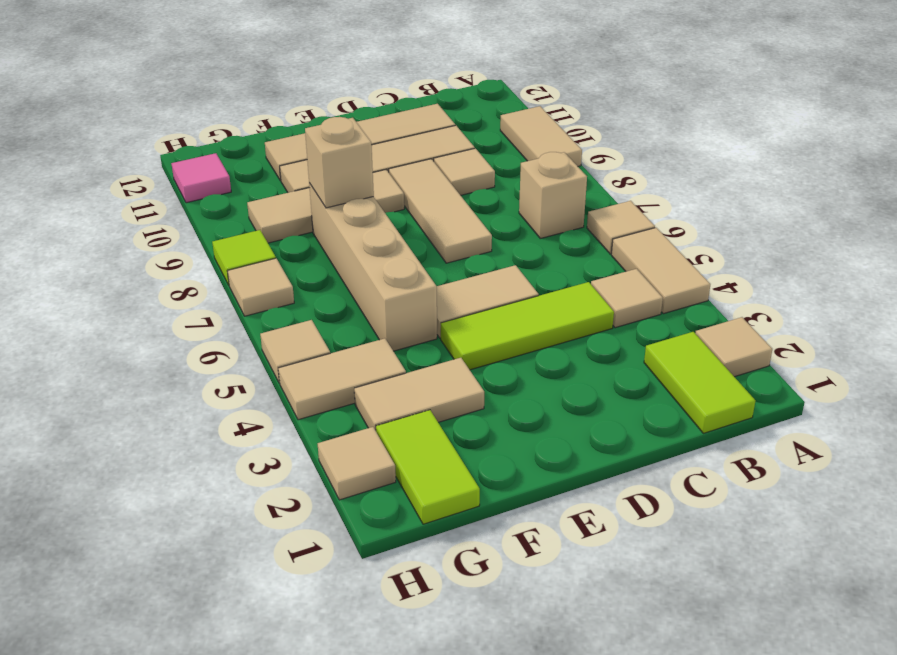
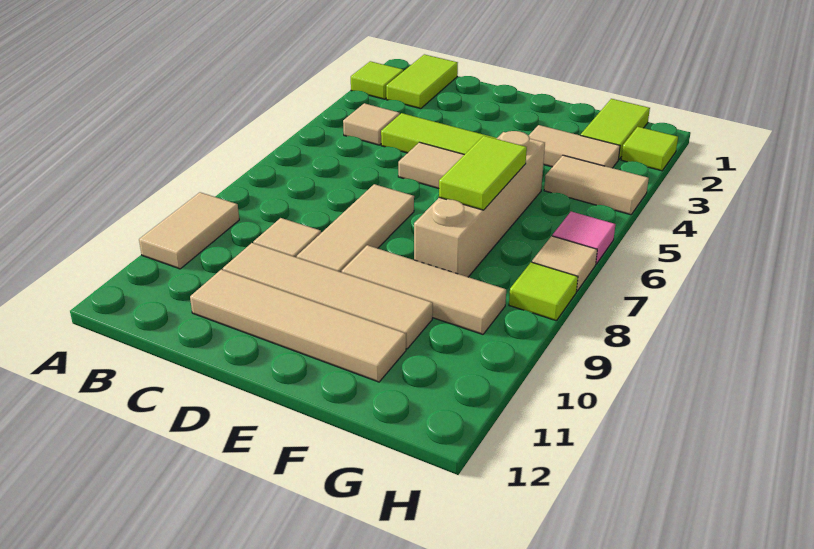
tan 1x1 tile [695,317,772,377] -> lime 1x1 tile [351,61,403,99]
tan 1x2 tile [611,228,710,314] -> none
tan 1x1 tile [587,201,655,254] -> none
tan 1x1 brick [519,152,587,238] -> none
none -> lime 1x2 tile [439,136,527,210]
tan 1x1 brick [305,117,374,208] -> none
tan 1x1 tile [318,427,396,500] -> lime 1x1 tile [621,127,678,171]
tan 1x1 tile [260,320,330,383] -> none
pink 1x1 tile [171,153,231,203] -> pink 1x1 tile moved to [552,212,616,264]

